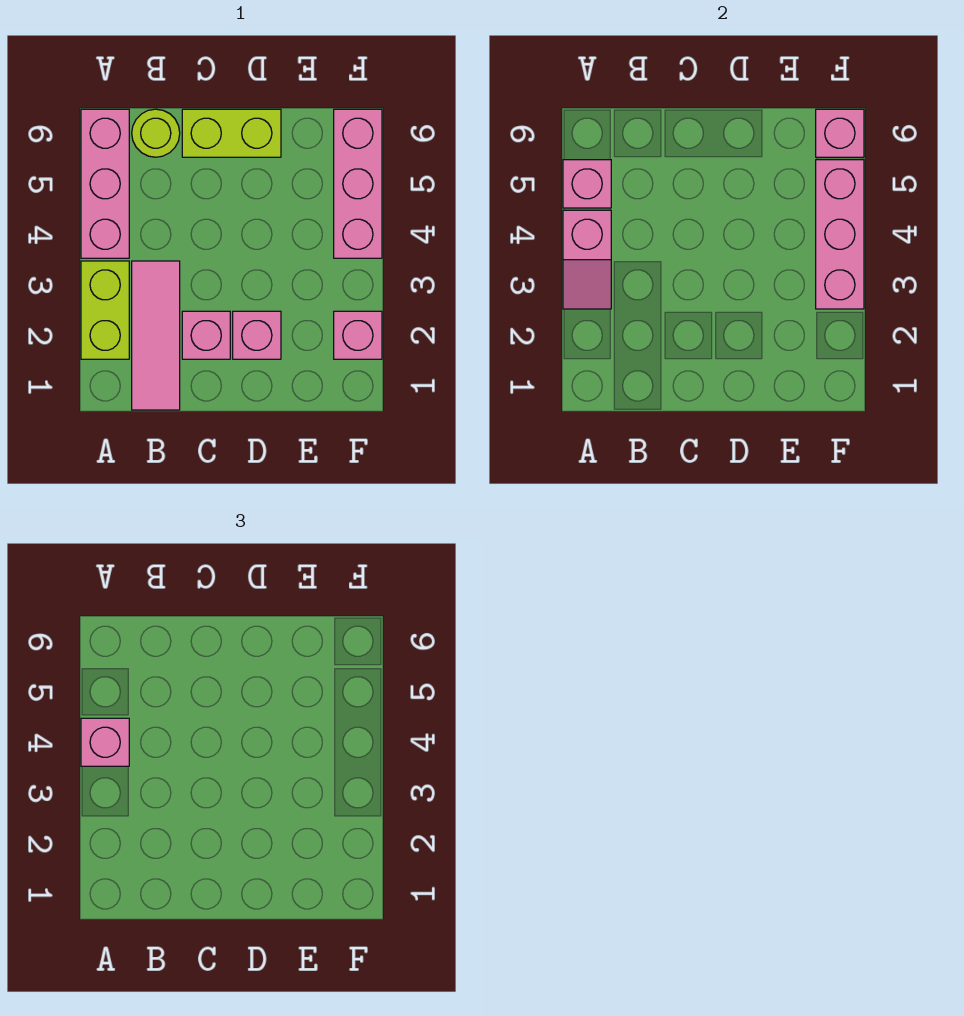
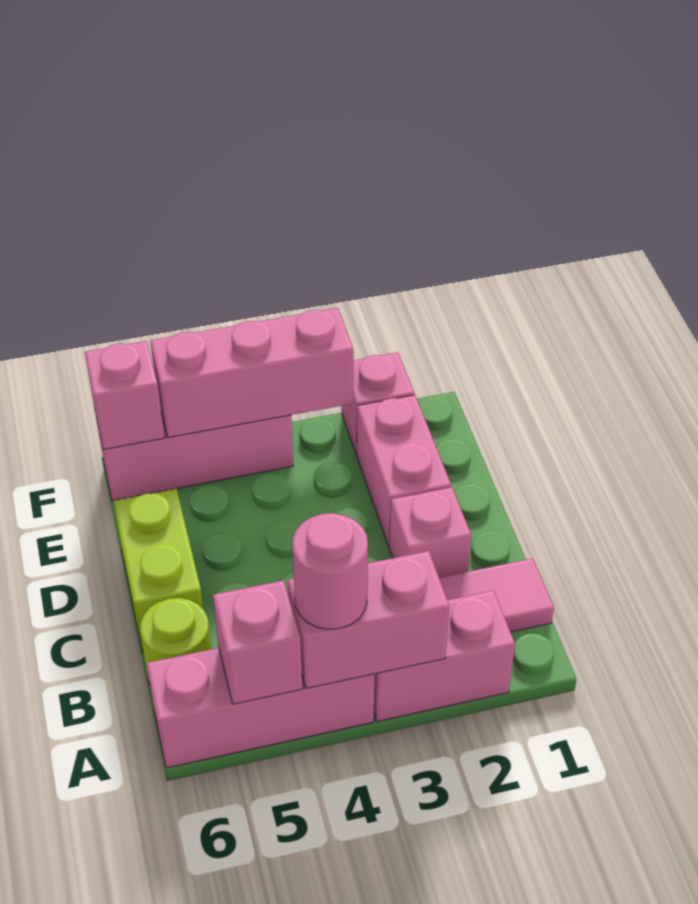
lime 1x2 brick [81,261,129,359] -> pink 1x2 brick [374,591,515,722]
pink 1x2 slope [563,210,611,309] -> pink 1x2 brick [287,551,450,688]
pink 1x1 brick [81,718,129,766] -> pink 1x1 round brick [292,513,368,629]
pink 1x1 brick [233,311,281,359] -> pink 1x2 brick [357,395,451,547]

